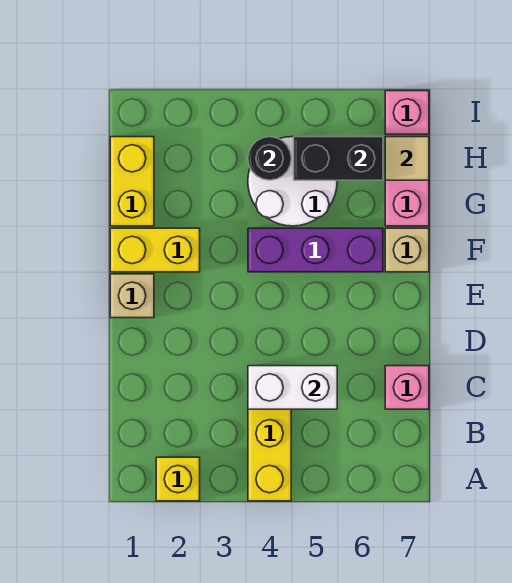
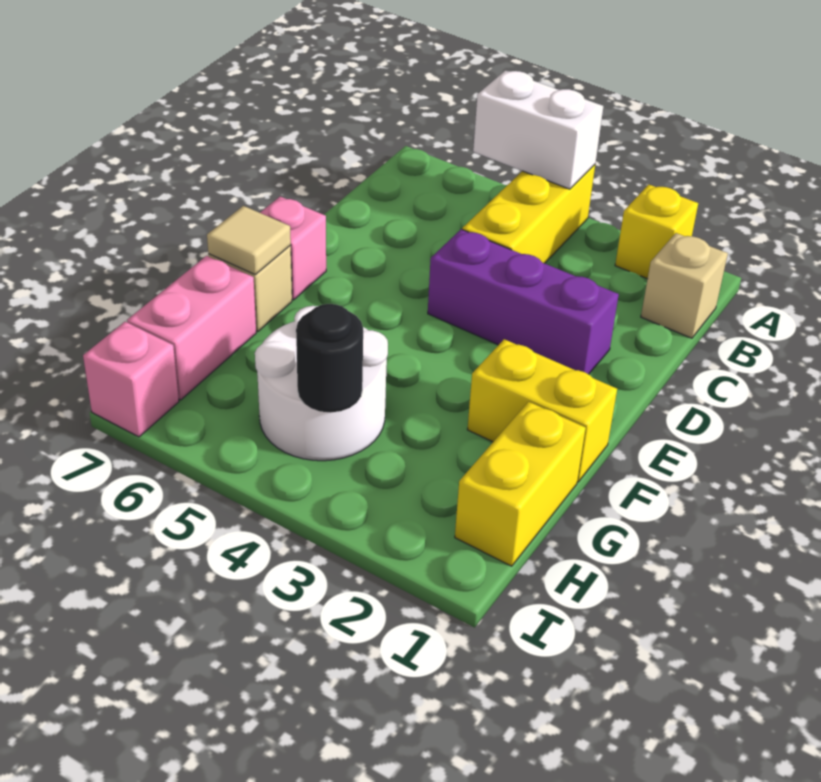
white 1x2 brick [248,366,337,409] -> white 1x2 brick moved to [473,71,603,189]
pink 1x1 brick [385,366,429,409] -> pink 1x1 brick moved to [260,196,326,300]
tan 1x1 brick [110,274,154,318] -> tan 1x1 brick moved to [641,233,728,338]
purple 1x3 brick [248,228,383,272] -> purple 1x3 brick moved to [428,229,619,374]
black 1x2 brick [294,137,383,180] -> none
tan 1x1 tile [385,137,429,180] -> tan 1x1 tile moved to [207,206,291,274]

